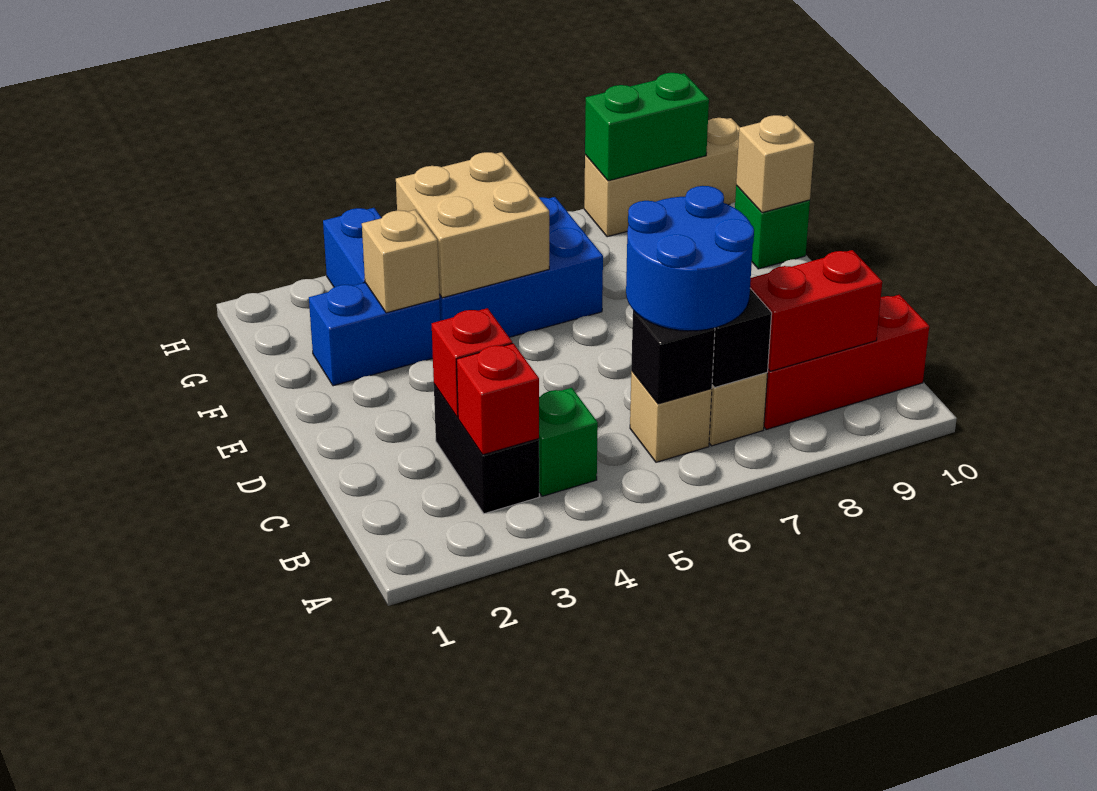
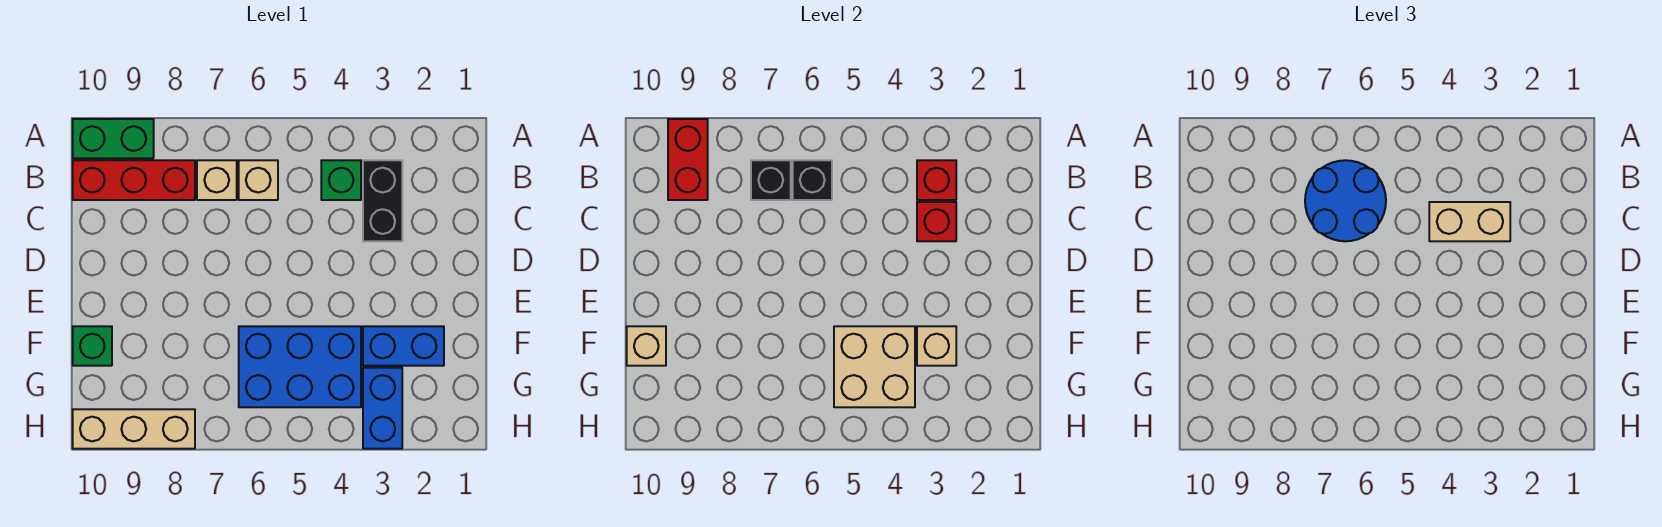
red 1x2 brick [750,250,882,371] -> red 1x2 brick turned to [668,119,708,200]
none -> tan 1x2 brick [1429,202,1510,241]
green 1x2 brick [585,73,709,181] -> green 1x2 brick moved to [73,119,154,158]

